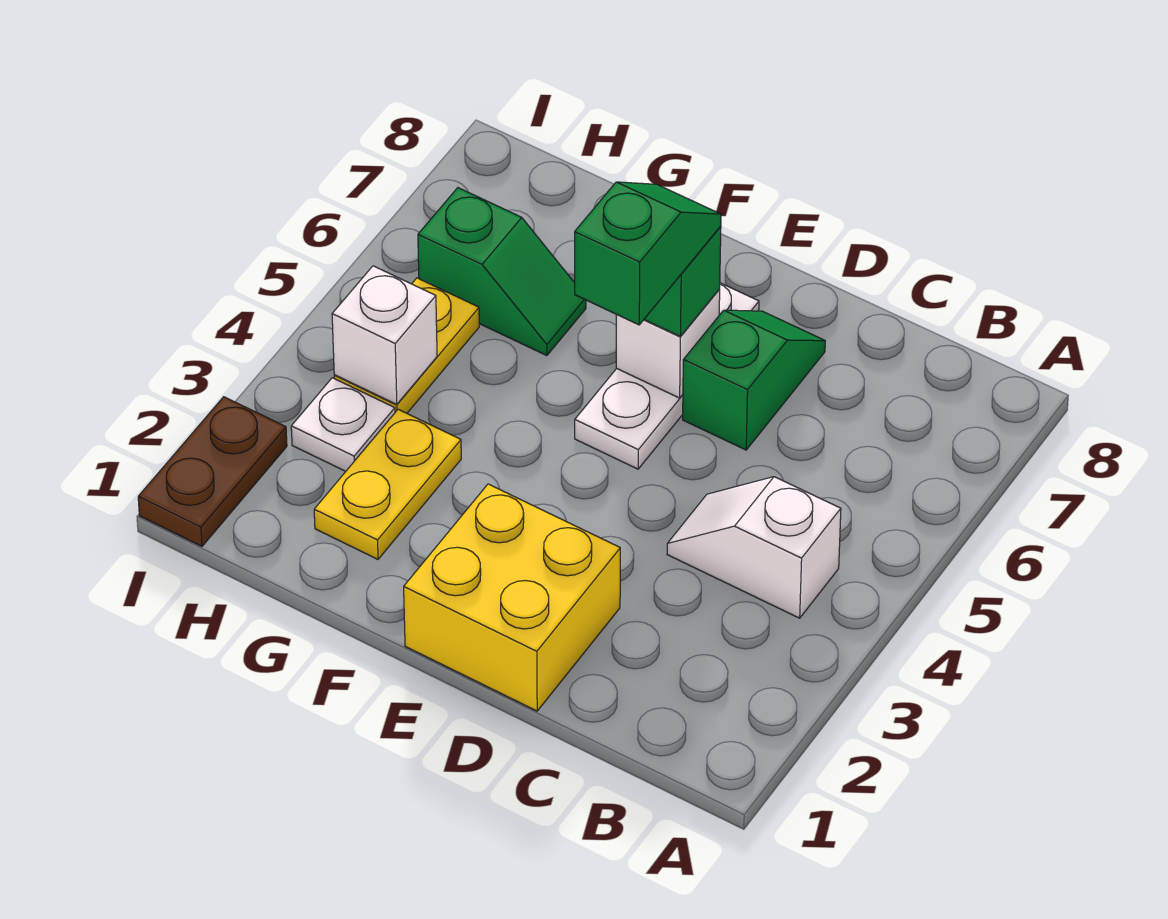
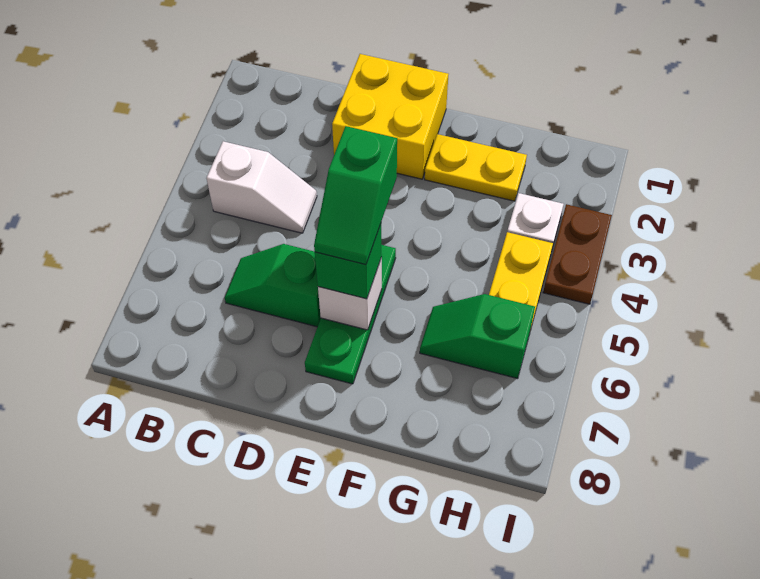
green 1x2 slope [683,310,825,450] -> green 1x2 slope turned to [225,244,321,327]
white 1x3 plate [575,283,759,469] -> green 1x3 plate [305,245,396,384]
yellow 1x2 plate [314,409,461,559] -> yellow 1x2 plate turned to [425,134,527,201]
white 1x1 brick [332,266,437,404] -> none
brown 1x2 plate [138,397,287,546] -> brown 1x2 plate moved to [543,204,612,304]

